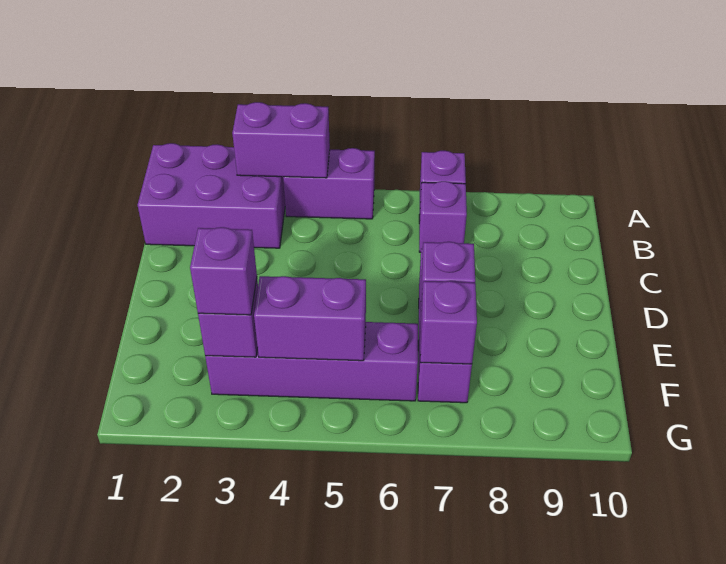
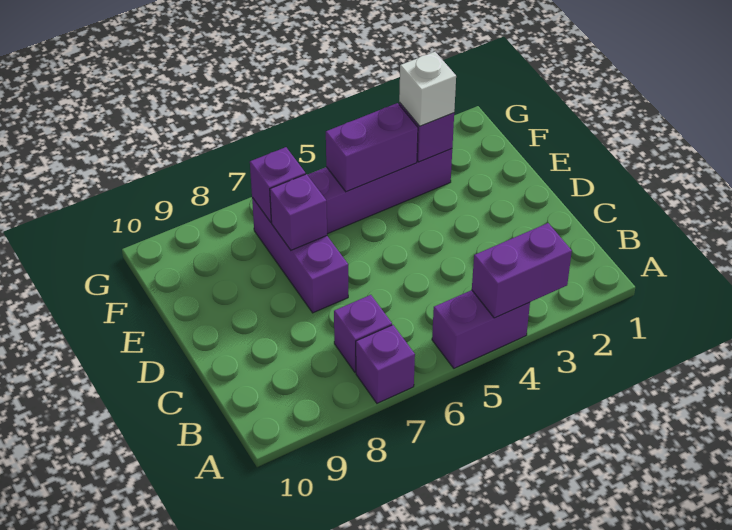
purple 2x3 brick [138,143,285,248] -> none
purple 1x1 brick [190,227,257,315] -> white 1x1 brick [399,52,456,126]

